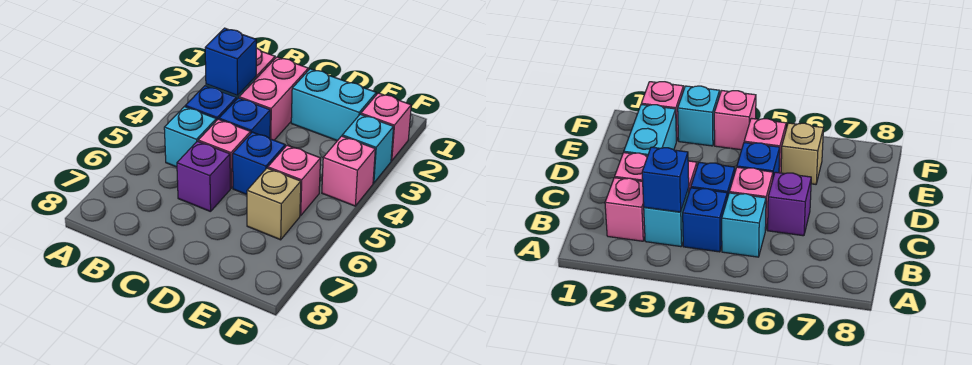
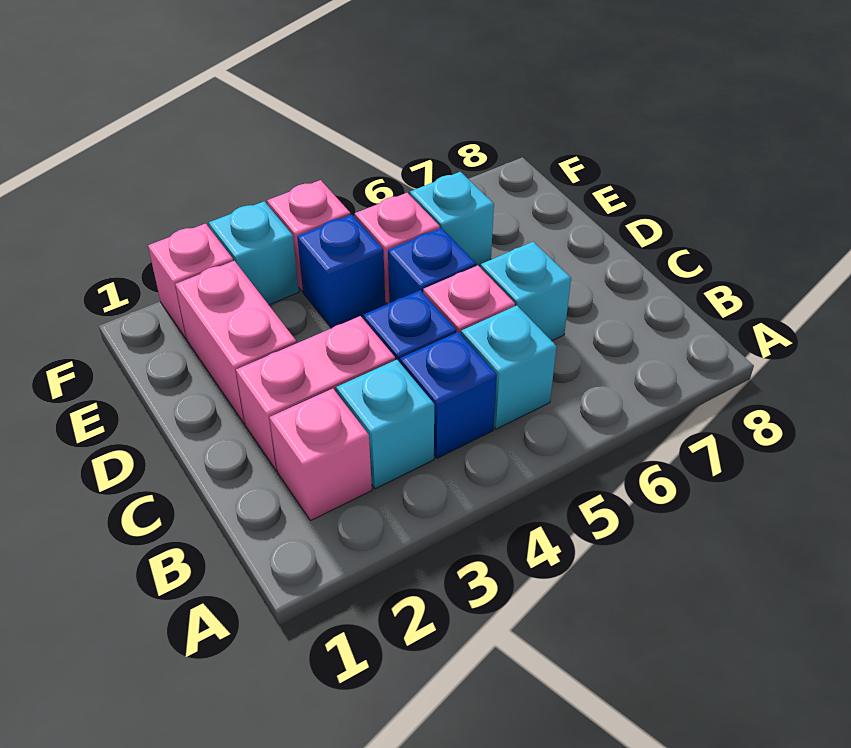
blue 1x1 brick [205,28,256,96] -> blue 1x1 brick moved to [297,215,385,328]
purple 1x1 brick [177,141,230,212] -> cyan 1x1 brick [481,242,571,341]
cyan 1x2 brick [291,69,376,141] -> pink 1x2 brick [175,261,296,424]
tan 1x1 brick [247,168,301,240] -> cyan 1x1 brick [410,172,494,266]

